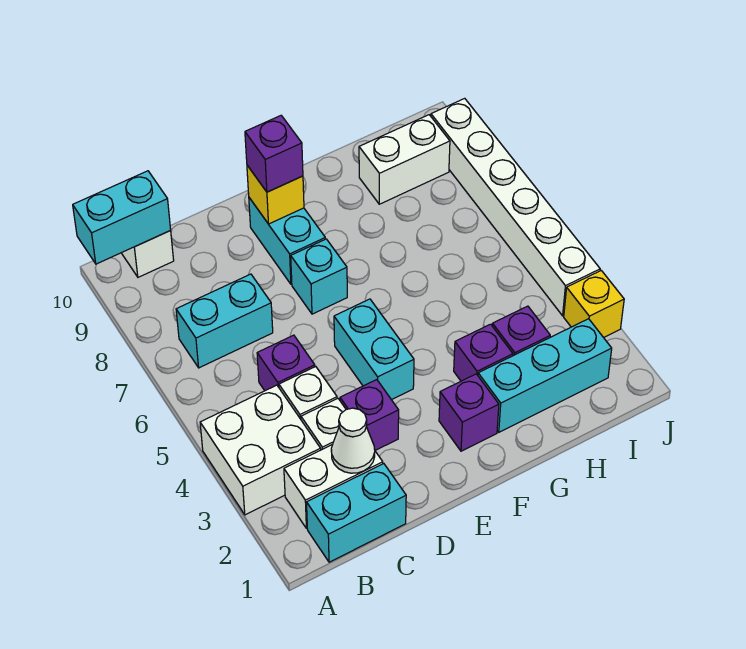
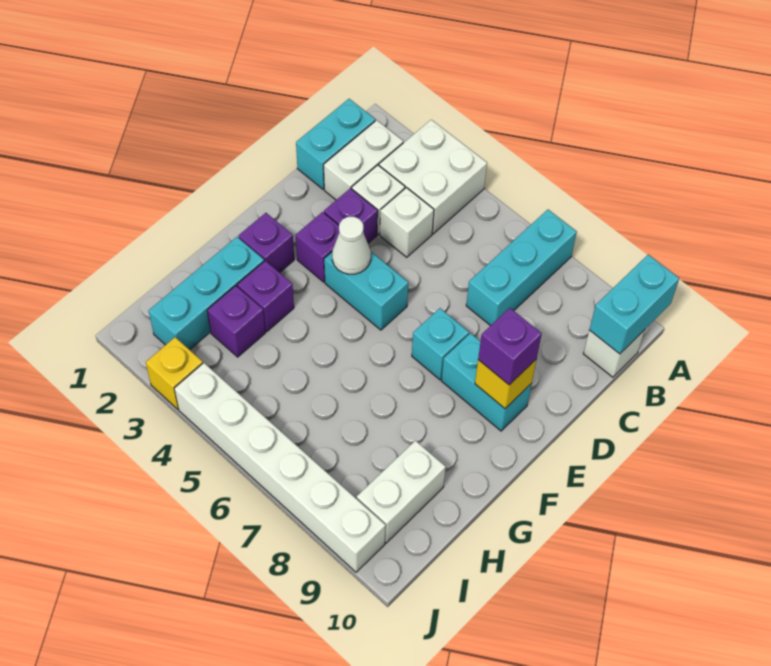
cyan 1x2 brick [176,274,273,368] -> cyan 1x3 brick [466,210,577,326]
white 1x1 cone [331,408,375,473] -> white 1x1 cone moved to [332,217,371,274]
purple 1x1 brick [257,335,315,391] -> purple 1x1 brick moved to [296,212,339,282]

